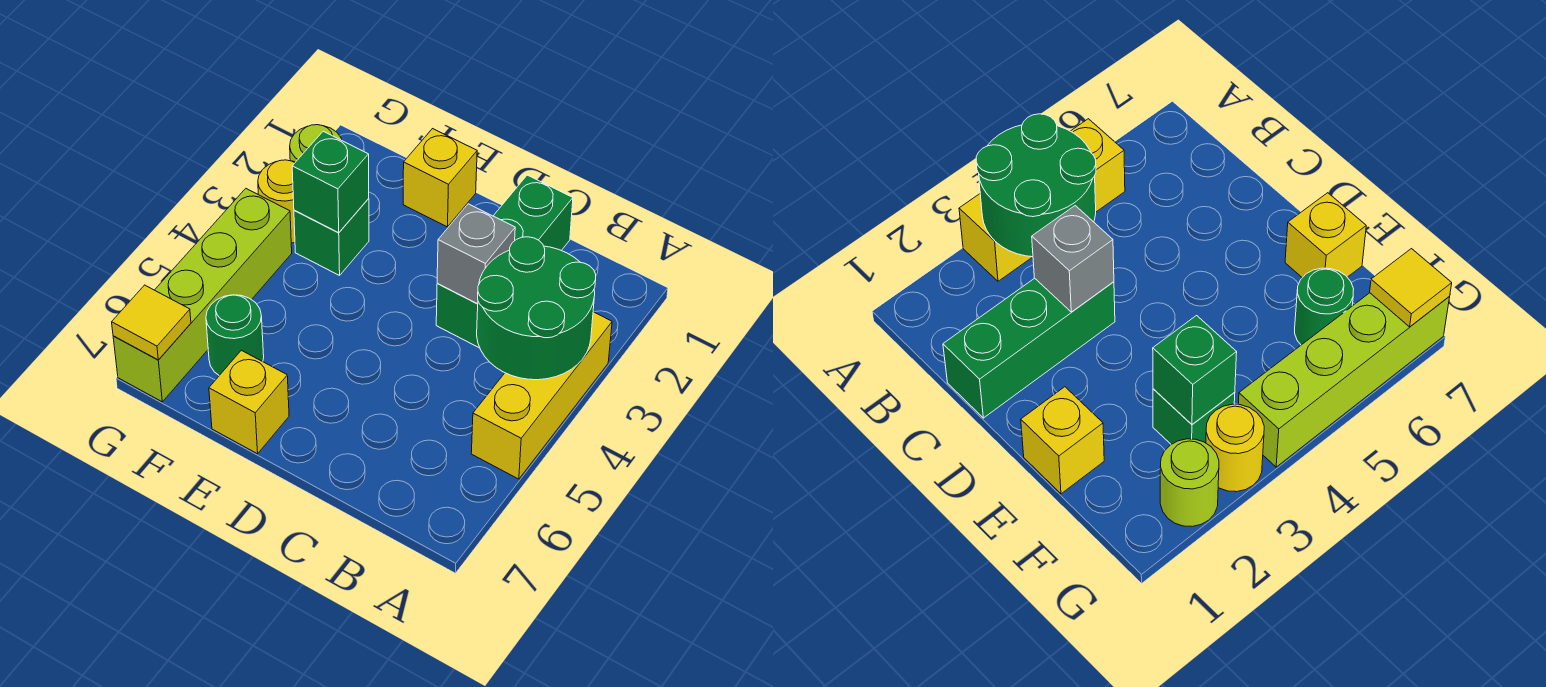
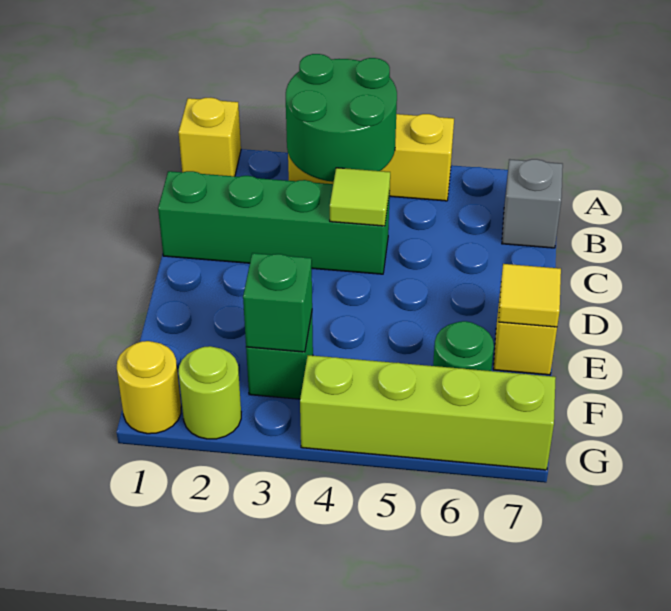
green 1x3 brick [436,175,573,348] -> green 1x4 brick [158,171,390,274]
grey 1x1 brick [437,204,515,304] -> grey 1x1 brick moved to [502,159,563,248]
none -> lime 1x1 tile [330,168,390,226]
yellow 1x1 brick [403,129,477,227] -> yellow 1x1 brick moved to [179,98,241,176]
yellow 1x1 round brick [258,160,295,243] -> yellow 1x1 round brick moved to [117,341,181,434]
yellow 1x1 tile [112,285,191,360] -> yellow 1x1 tile moved to [499,264,561,327]

